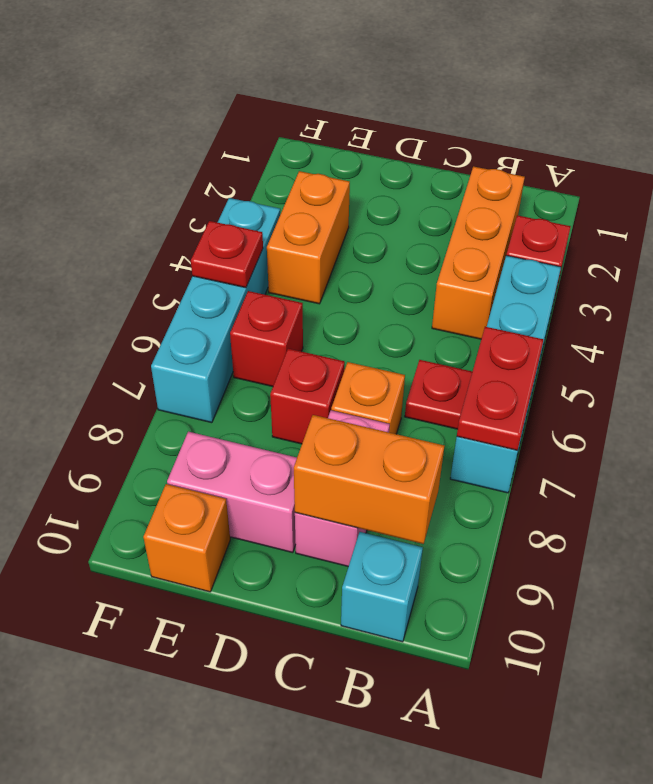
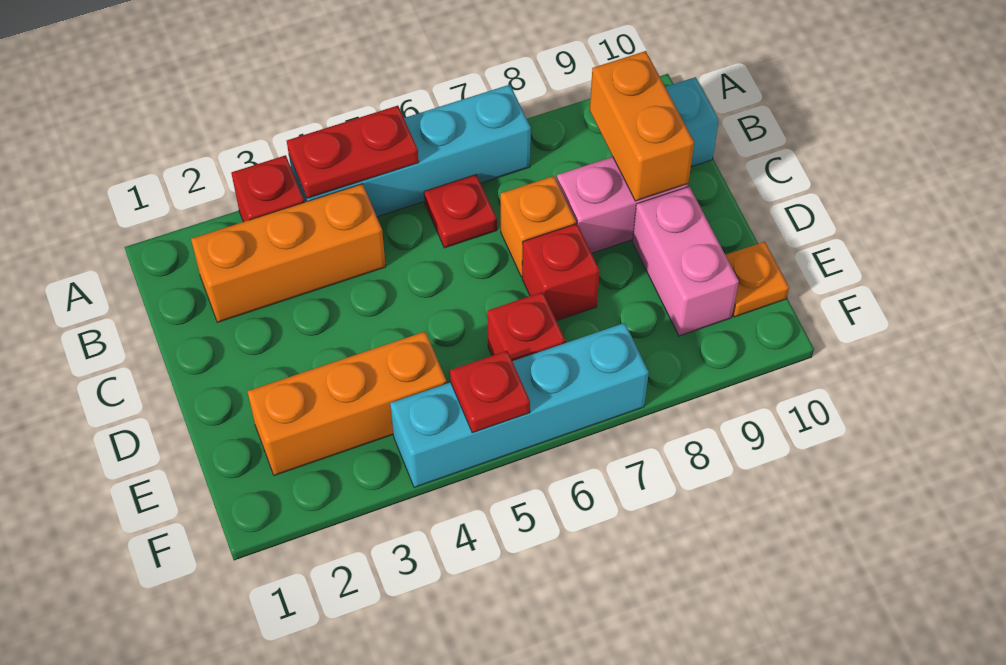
red 1x2 plate [457,327,543,450] -> red 1x2 plate moved to [287,106,419,198]
orange 1x2 brick [267,171,350,304] -> orange 1x3 brick [247,332,447,476]
orange 1x1 brick [143,484,230,592] -> orange 1x1 plate [726,242,789,317]

